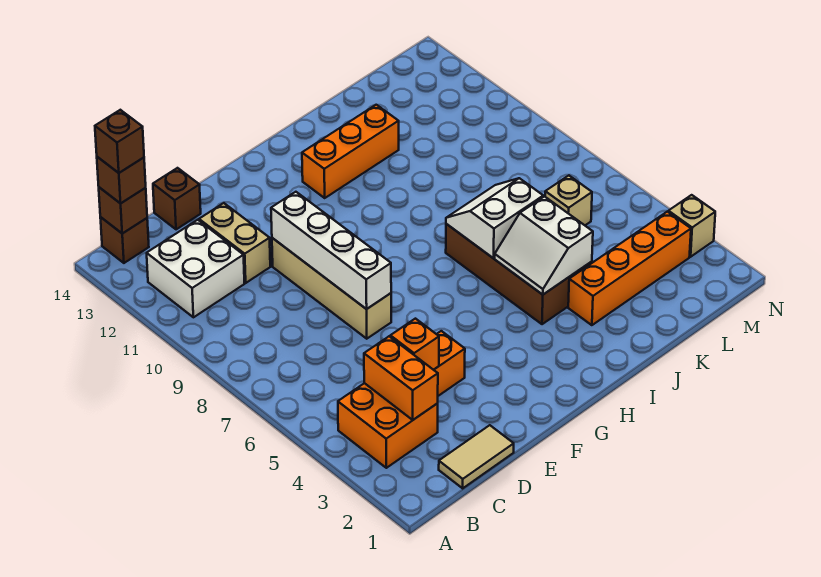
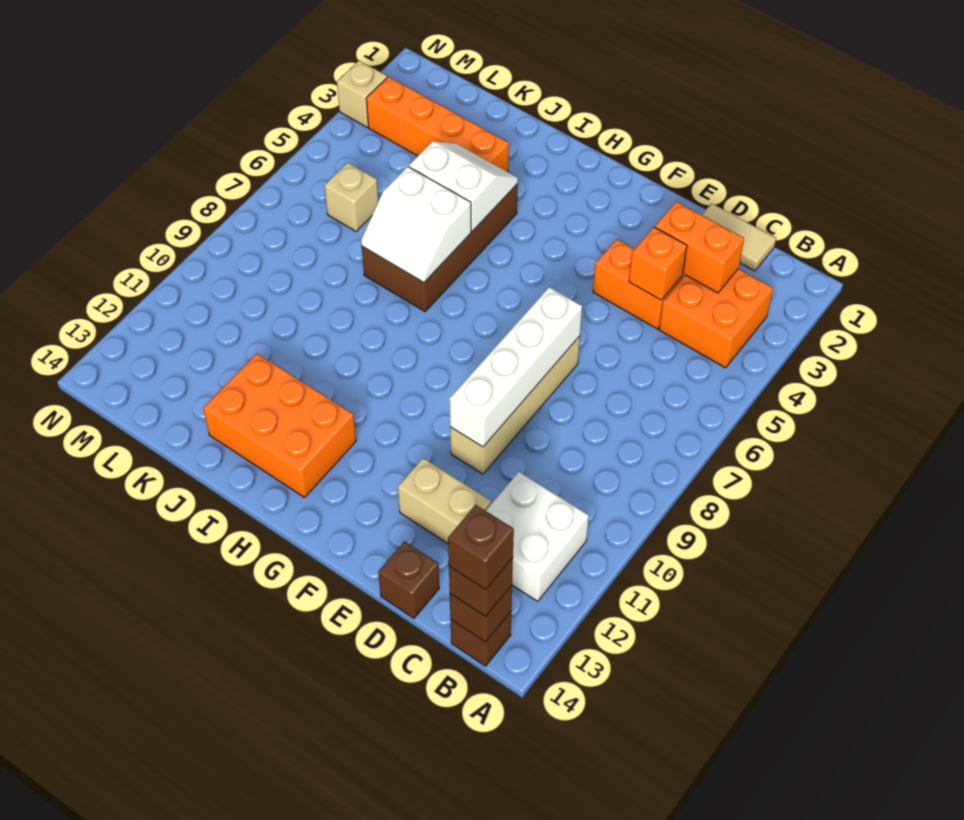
orange 1x2 brick [364,336,438,420] -> orange 1x2 brick turned to [655,201,744,293]
tan 1x2 brick [199,203,270,283] -> tan 1x2 brick turned to [398,458,491,543]
orange 1x3 brick [302,105,399,198] -> orange 2x3 brick [203,353,356,497]
white 2x2 slope [495,197,593,295] -> white 2x2 slope turned to [409,141,518,231]

